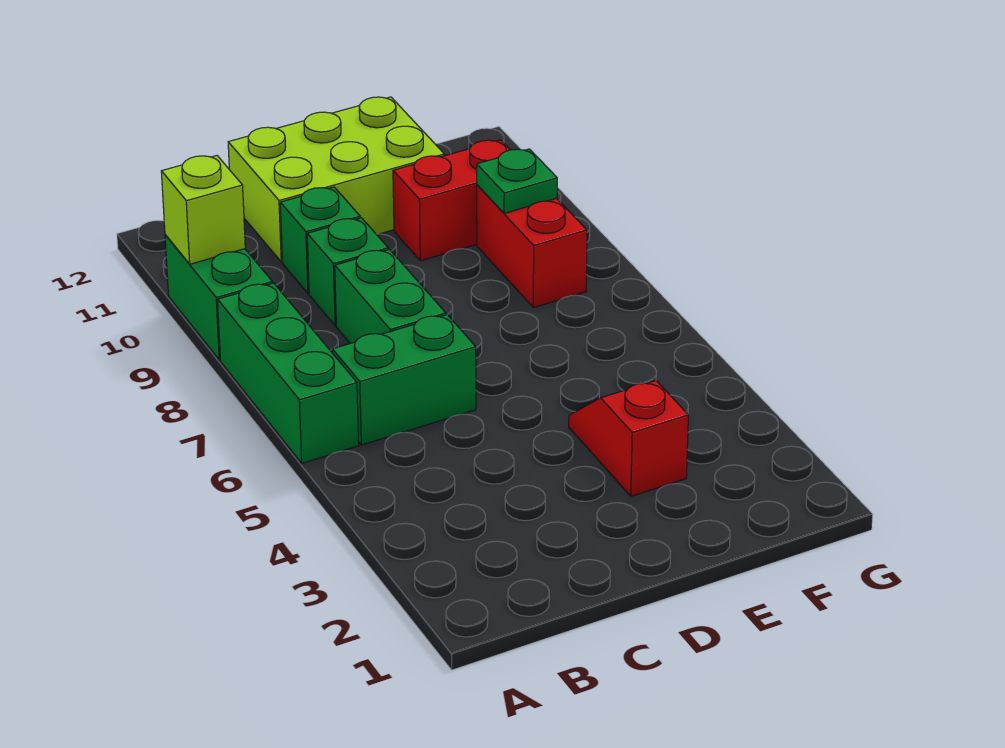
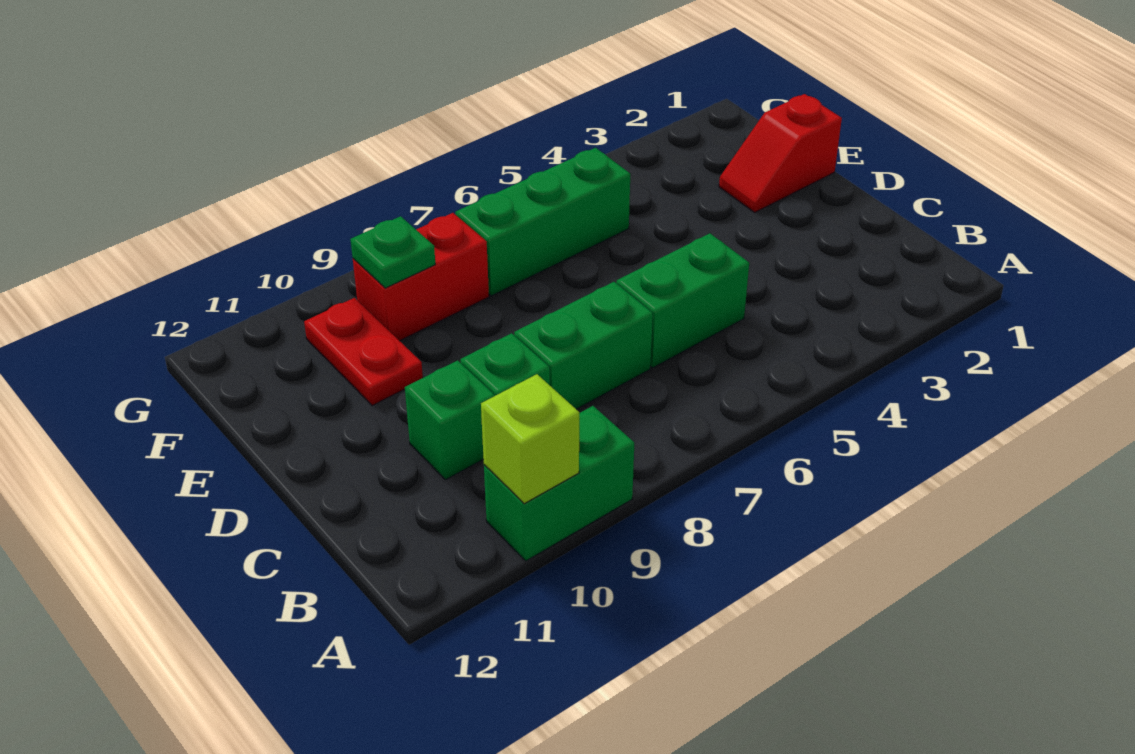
green 1x3 brick [218,283,359,463] -> green 1x3 brick moved to [455,148,630,296]
green 1x2 brick [332,315,476,445] -> green 1x2 brick turned to [616,233,749,368]
lime 2x3 brick [228,97,444,262] -> none
red 1x2 slope [569,381,688,496] -> red 1x2 slope moved to [719,94,842,212]
red 1x2 brick [393,140,510,261] -> red 1x2 plate [304,298,423,406]

